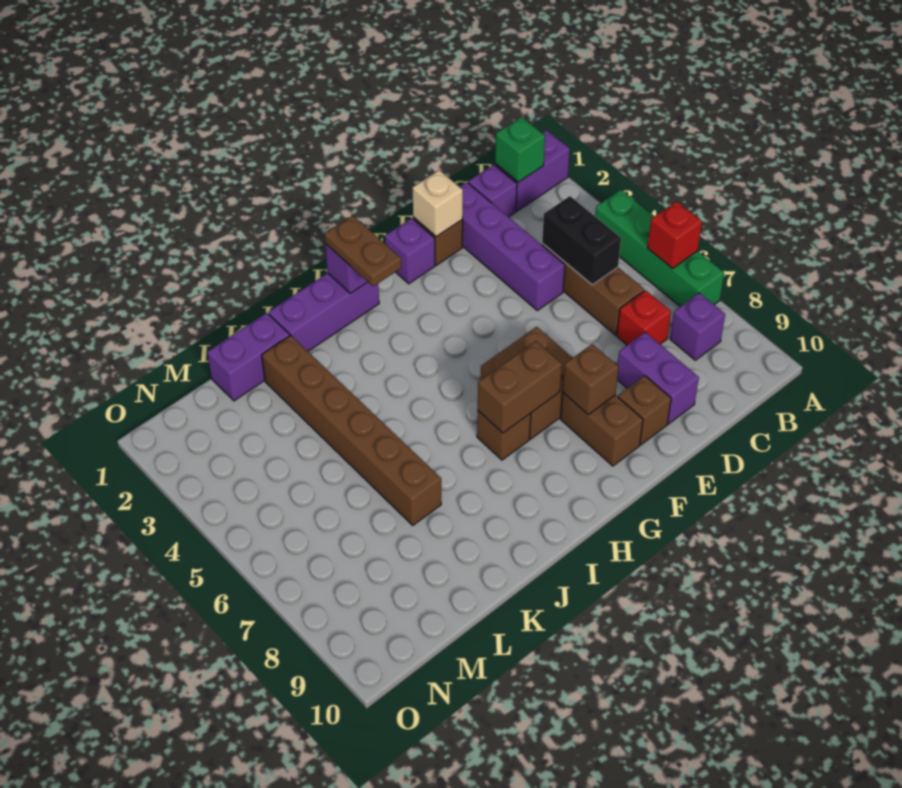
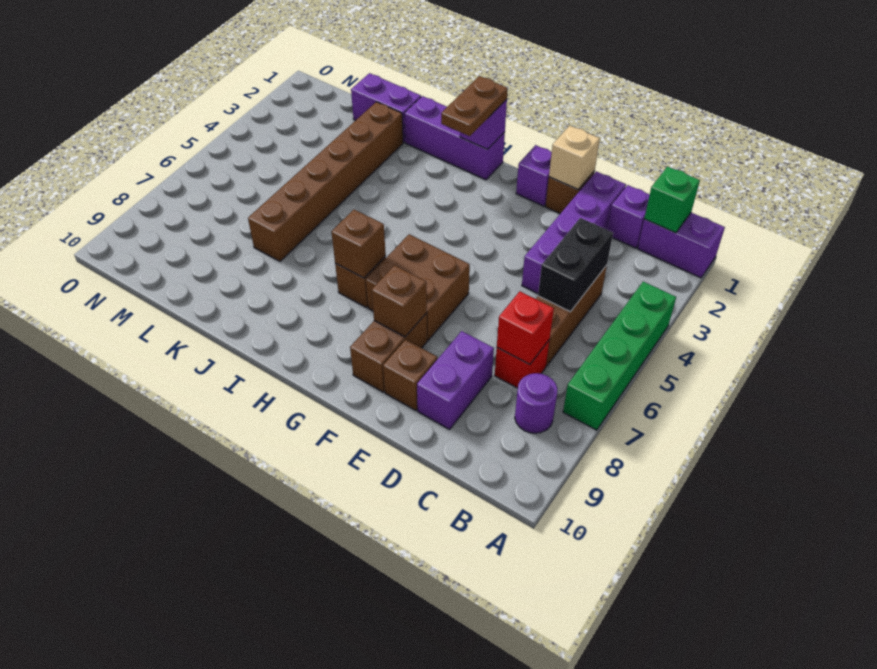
red 1x1 brick [648,201,702,269] -> red 1x1 brick moved to [497,292,554,364]
purple 1x1 brick [670,293,725,360] -> purple 1x1 round brick [515,373,557,433]
brown 1x2 brick [478,341,562,433] -> brown 1x1 brick [332,210,386,278]

